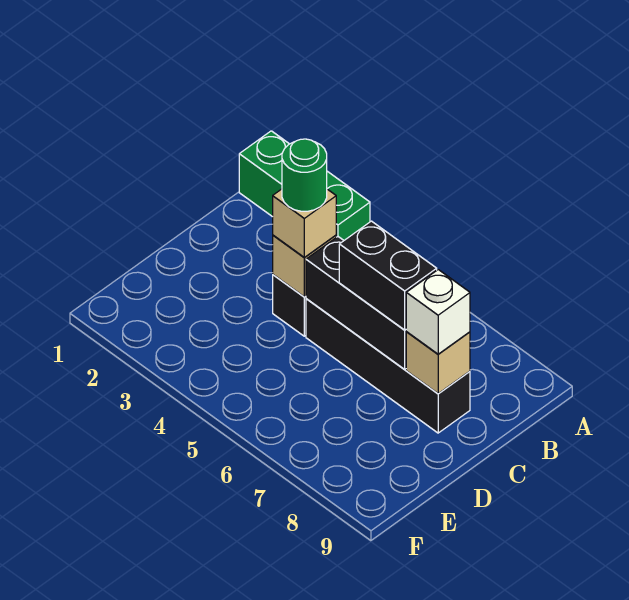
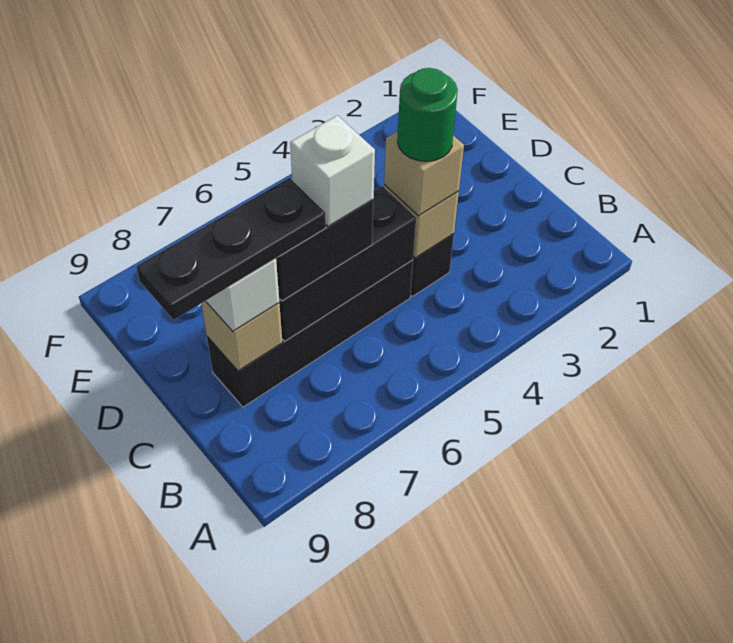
green 1x3 brick [239,131,370,240] -> none
none -> white 1x1 brick [290,115,375,226]
none -> black 1x3 plate [136,178,326,320]

